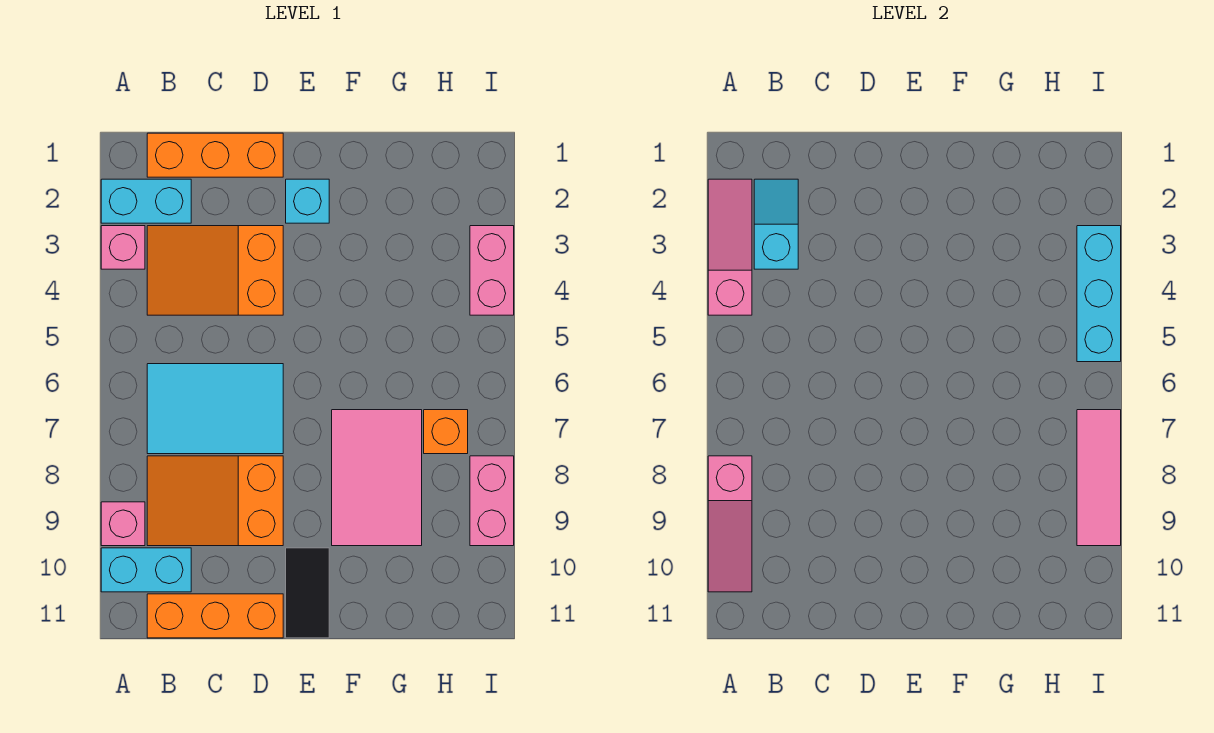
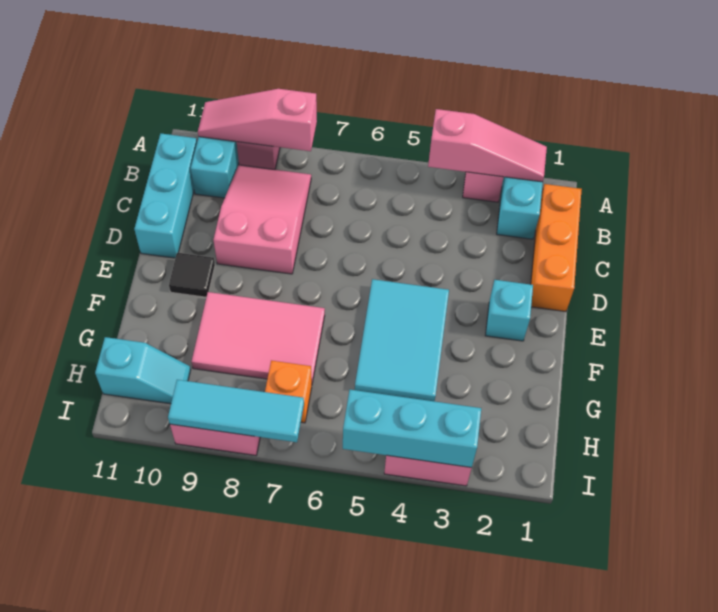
cyan 1x2 slope [754,179,798,269] -> cyan 1x2 slope moved to [95,337,191,404]
orange 2x3 slope [147,226,283,315] -> none
cyan 2x3 tile [147,364,283,454] -> cyan 2x3 tile moved to [355,279,449,401]
orange 2x3 slope [147,456,283,546] -> pink 2x3 slope [214,165,311,274]
orange 1x3 brick [147,594,283,638] -> cyan 1x3 brick [134,134,197,258]
black 1x2 tile [286,548,329,638] -> black 1x1 tile [169,253,215,297]
pink 1x3 tile [1077,410,1121,546] -> cyan 1x3 tile [168,380,304,442]

